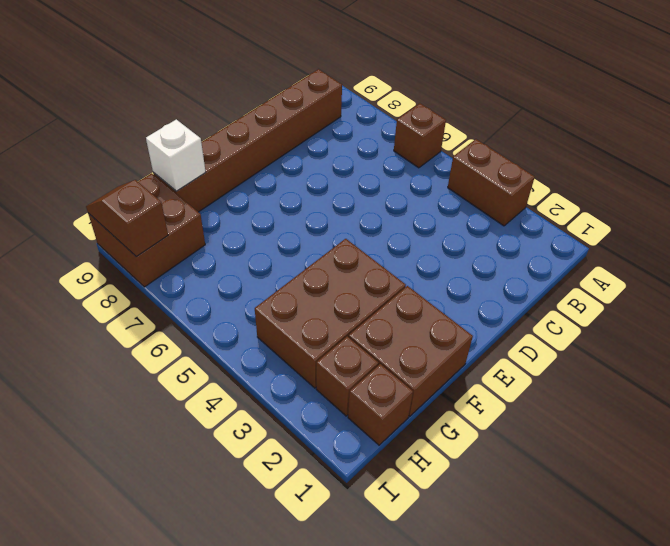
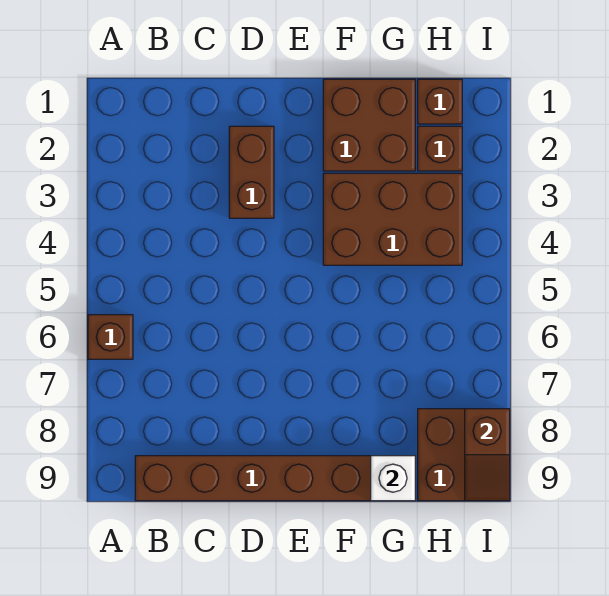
brown 1x2 brick [448,139,535,226] -> brown 1x2 brick moved to [229,126,274,218]

